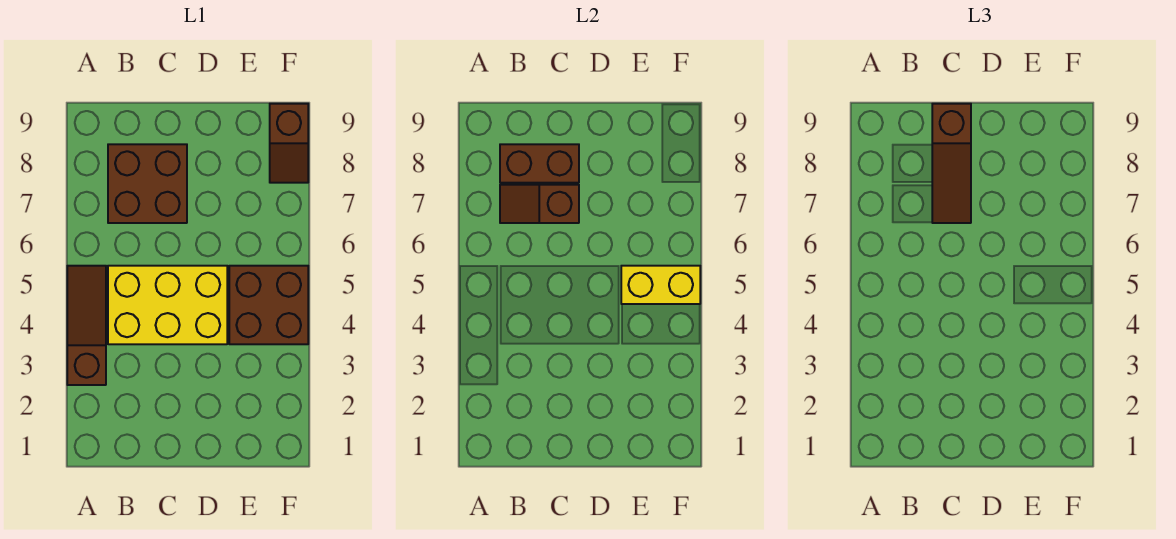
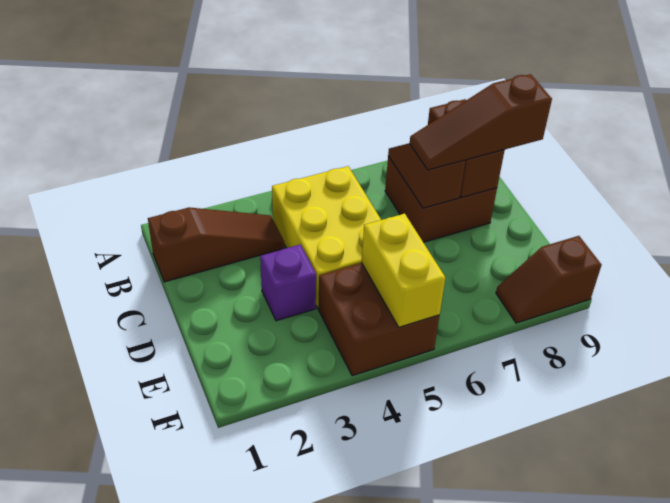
brown 1x3 slope [67,266,106,385] -> brown 1x3 slope moved to [148,207,285,282]
none -> purple 1x1 brick [260,244,316,321]

